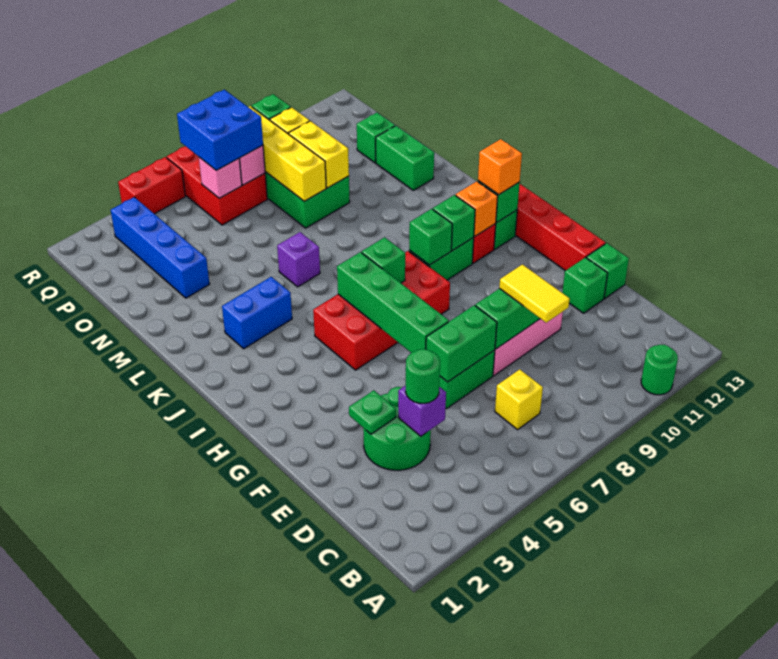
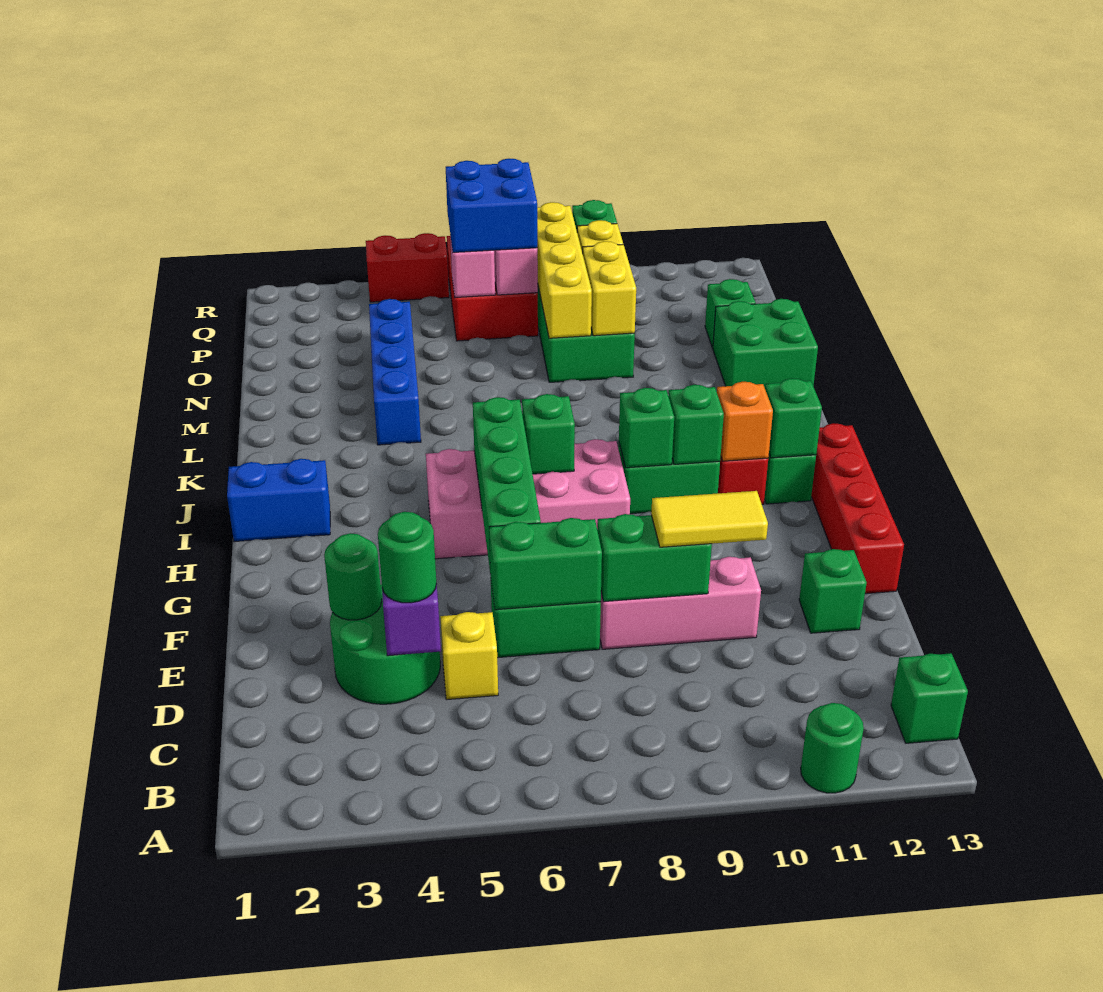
yellow 1x1 brick [495,369,543,430] -> yellow 1x1 brick moved to [440,612,498,700]
yellow 1x2 tile [499,265,570,323] -> yellow 1x2 tile turned to [651,491,768,547]
green 1x1 plate [349,390,396,434] -> green 1x1 round brick [324,533,382,620]
green 1x1 brick [586,243,629,298] -> green 1x1 brick moved to [891,653,968,743]
red 2x4 brick [313,251,450,370] -> pink 2x4 brick [426,439,630,559]
orange 1x1 brick [478,139,522,195] -> none
blue 1x2 brick [222,277,292,349] -> blue 1x2 brick moved to [227,459,330,542]
purple 1x1 brick [277,232,320,287] -> none
green 1x2 brick [376,126,434,190] -> green 2x2 brick [713,299,818,388]
blue 1x4 brick [111,197,209,298] -> blue 1x4 brick moved to [369,299,421,445]

